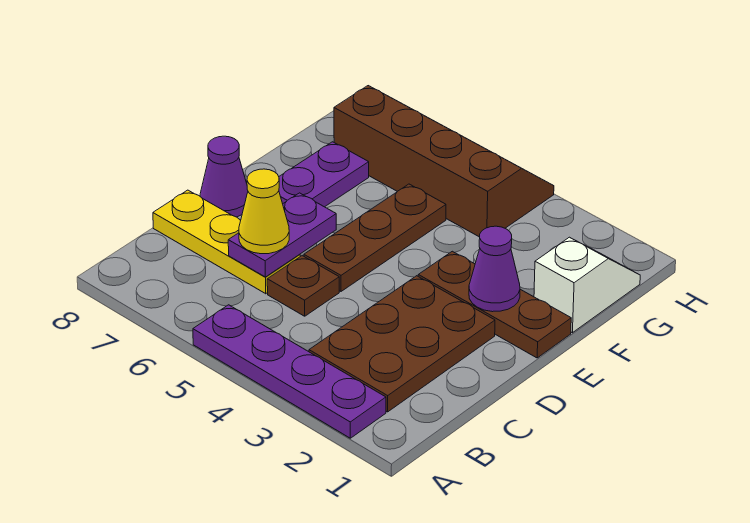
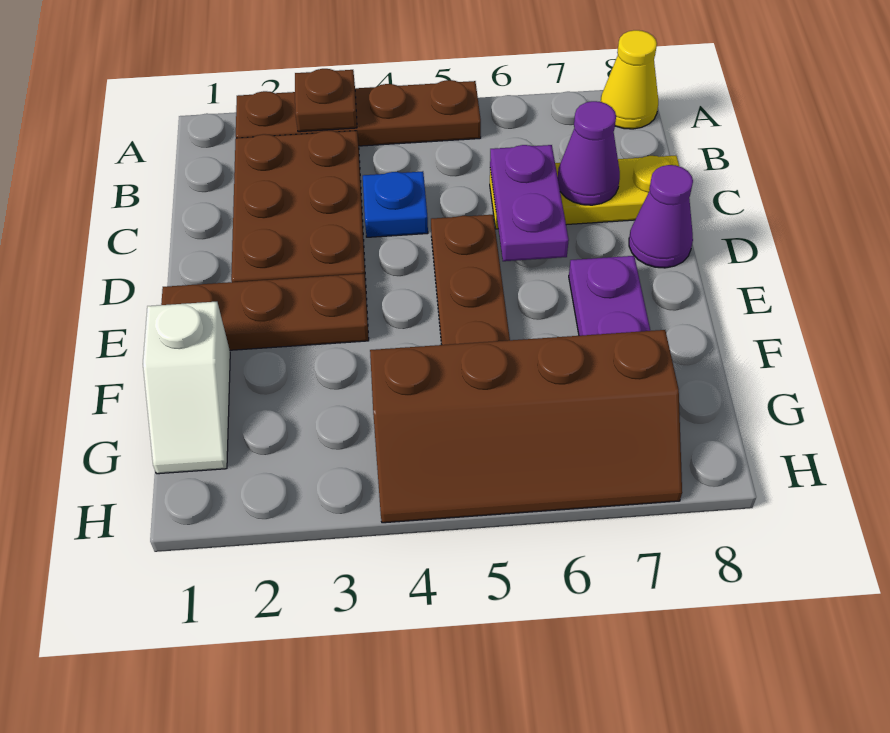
purple 1x4 plate [193,305,386,438] -> brown 1x4 plate [236,80,481,146]
none -> blue 1x1 plate [363,171,428,237]
brown 1x1 plate [267,256,339,316] -> brown 1x1 plate moved to [295,69,357,132]
yellow 1x1 cone [239,169,289,254] -> yellow 1x1 cone moved to [601,30,658,129]
purple 1x1 cone [469,226,520,312] -> purple 1x1 cone moved to [558,101,620,205]

